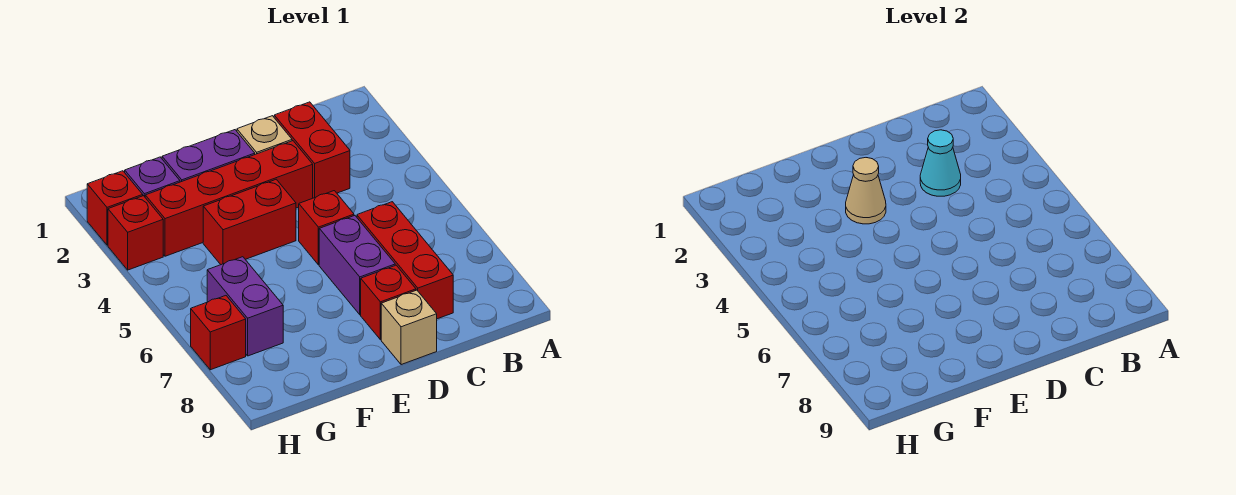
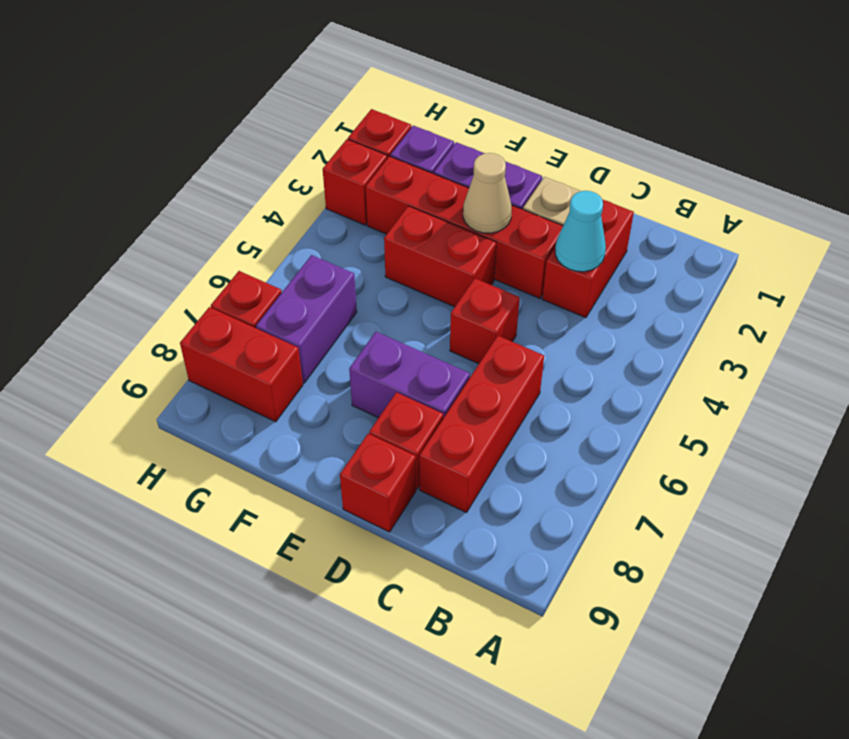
purple 1x2 brick [319,216,395,315] -> purple 1x2 brick turned to [349,332,470,418]
tan 1x1 brick [381,290,437,365] -> red 1x1 brick [340,434,416,532]
none -> red 1x2 brick [180,307,303,422]

